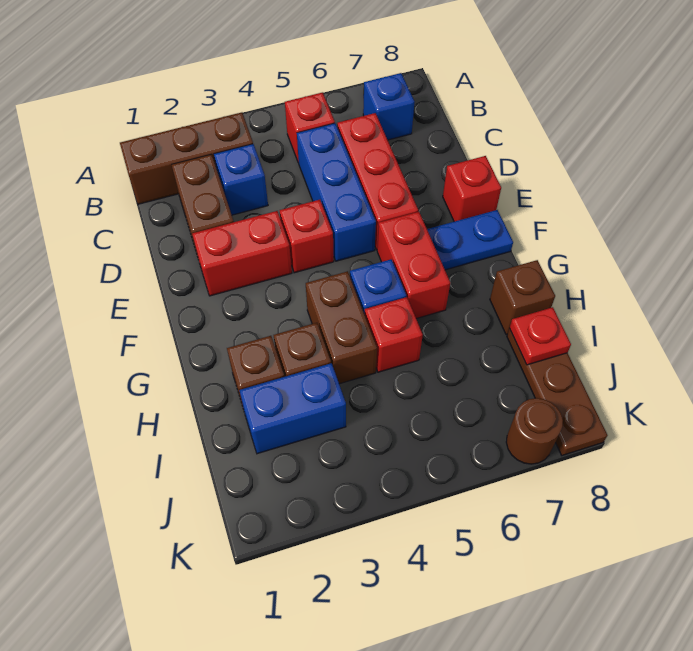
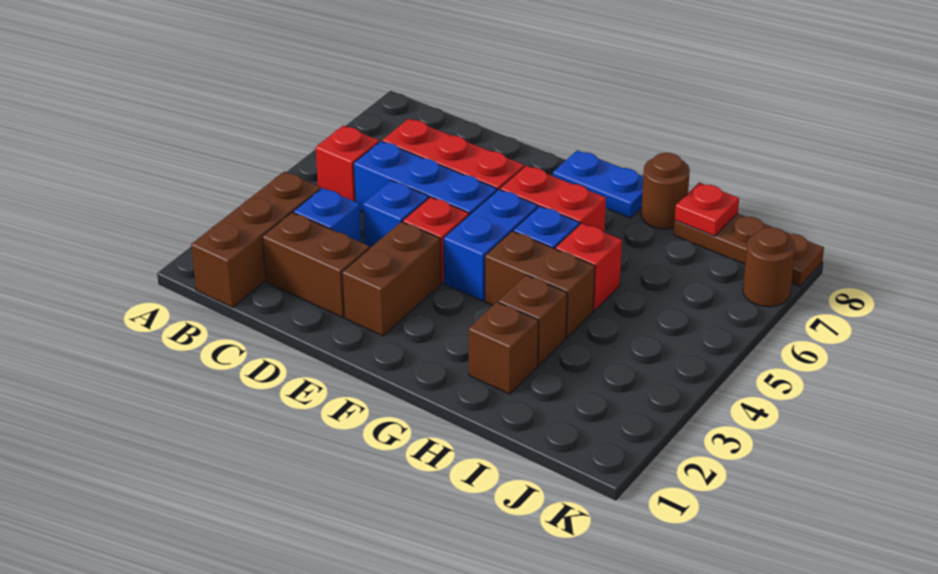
blue 1x1 brick [363,73,414,140] -> blue 1x1 brick moved to [363,180,429,248]
red 1x2 brick [192,211,292,296] -> brown 1x2 brick [342,222,441,336]
red 1x1 brick [443,156,501,222] -> none
blue 1x2 plate [427,210,513,270] -> blue 1x2 plate turned to [553,150,643,218]
brown 1x1 brick [490,260,555,335] -> brown 1x1 round brick [641,153,690,229]
blue 1x2 brick [239,363,346,454] -> blue 1x2 brick moved to [444,189,538,301]

